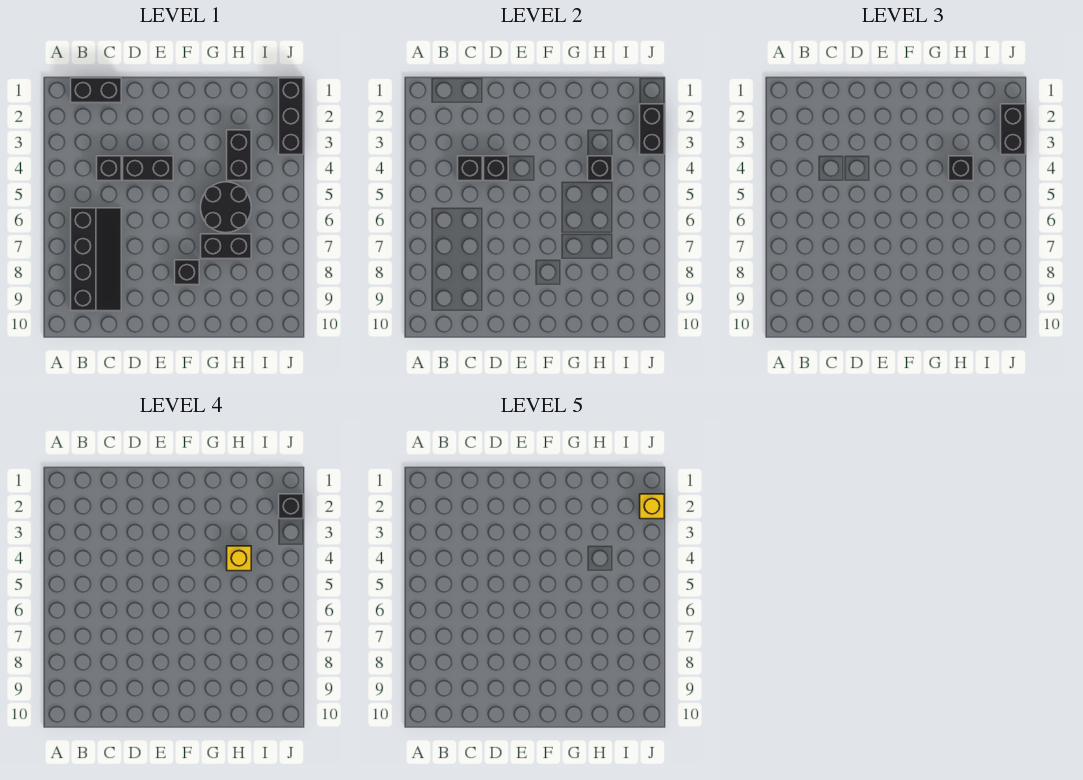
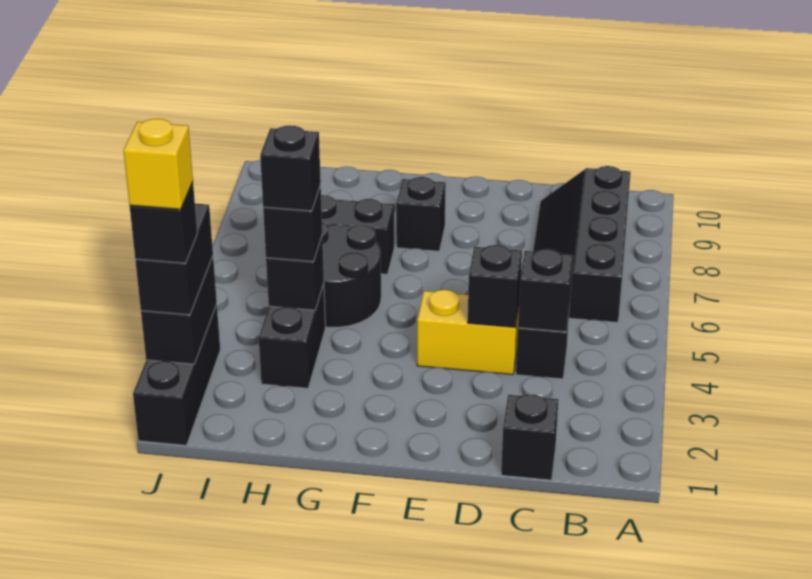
black 1x2 brick [71,78,121,103] -> black 1x1 brick [501,394,558,480]
black 1x2 brick [123,156,173,181] -> yellow 1x2 brick [417,290,519,375]
yellow 1x1 brick [227,546,251,571] -> black 1x1 brick [260,125,321,211]

